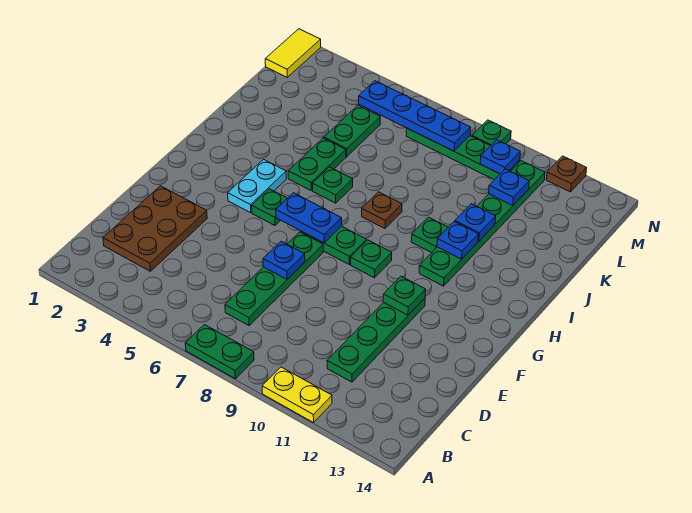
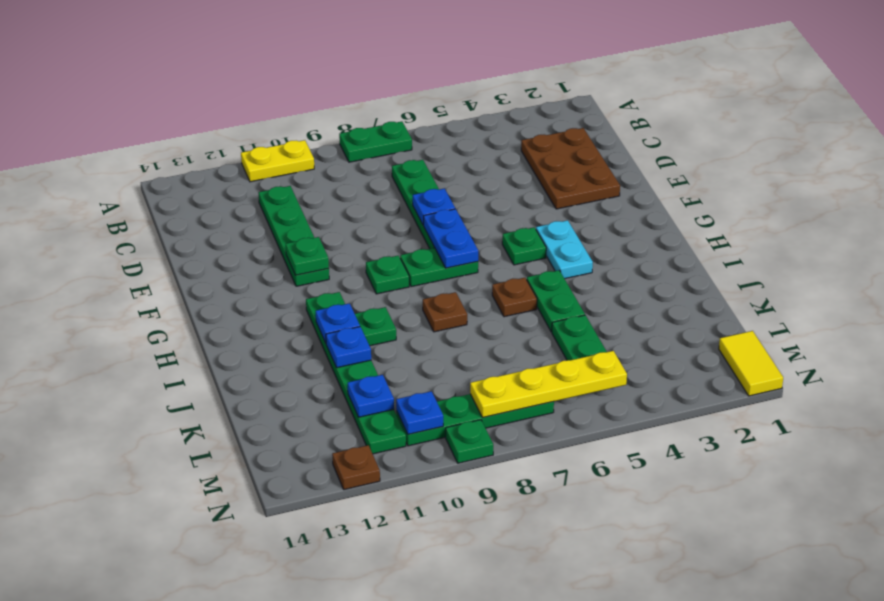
blue 1x2 plate [276,193,342,243] -> blue 1x2 plate turned to [424,209,478,268]
green 1x1 plate [312,167,353,203] -> brown 1x1 plate [492,278,537,317]
blue 1x4 plate [359,81,471,151] -> yellow 1x4 plate [470,351,627,417]

